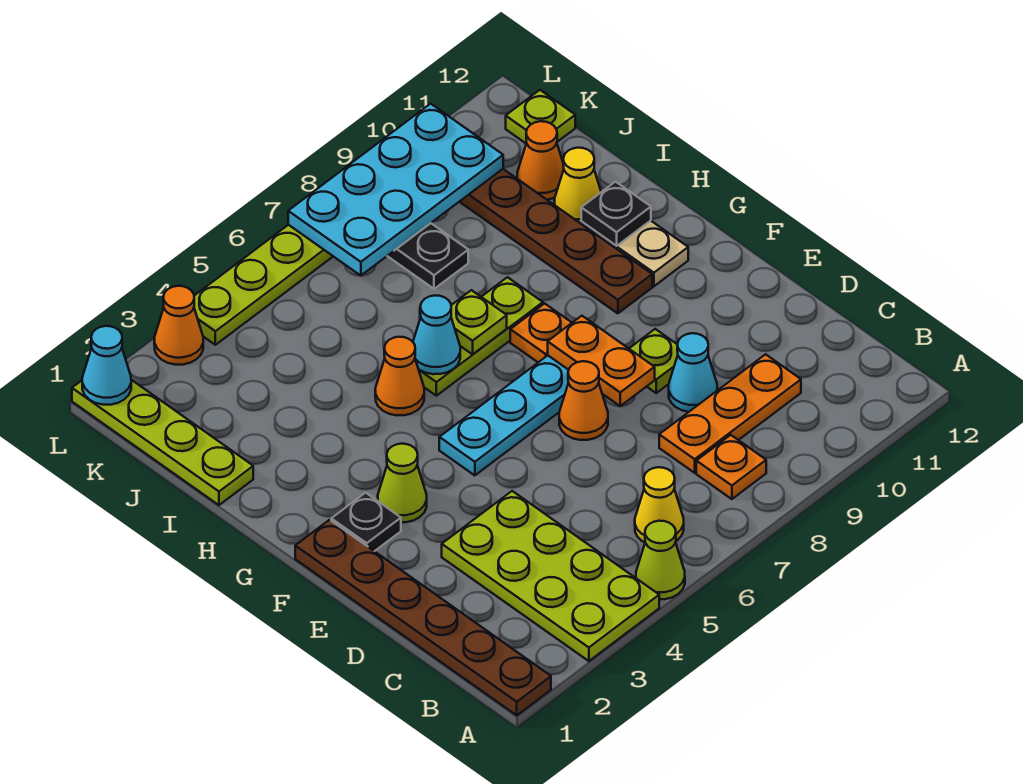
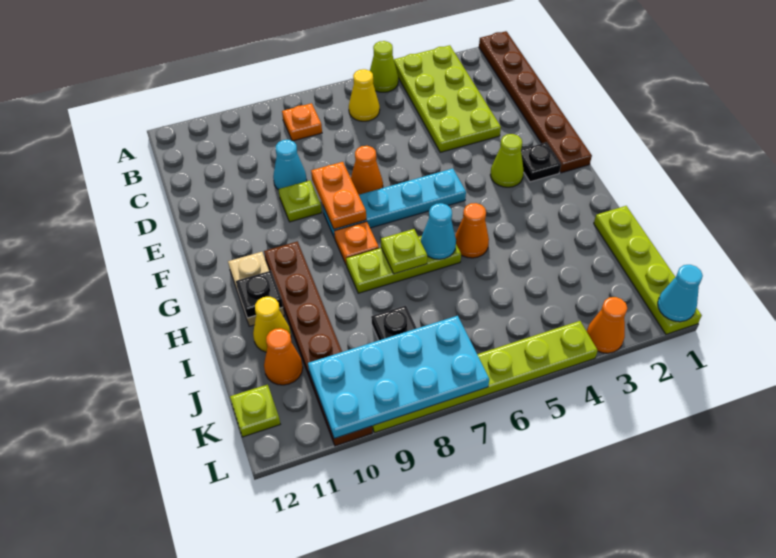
orange 1x3 plate [659,354,801,473] -> none

